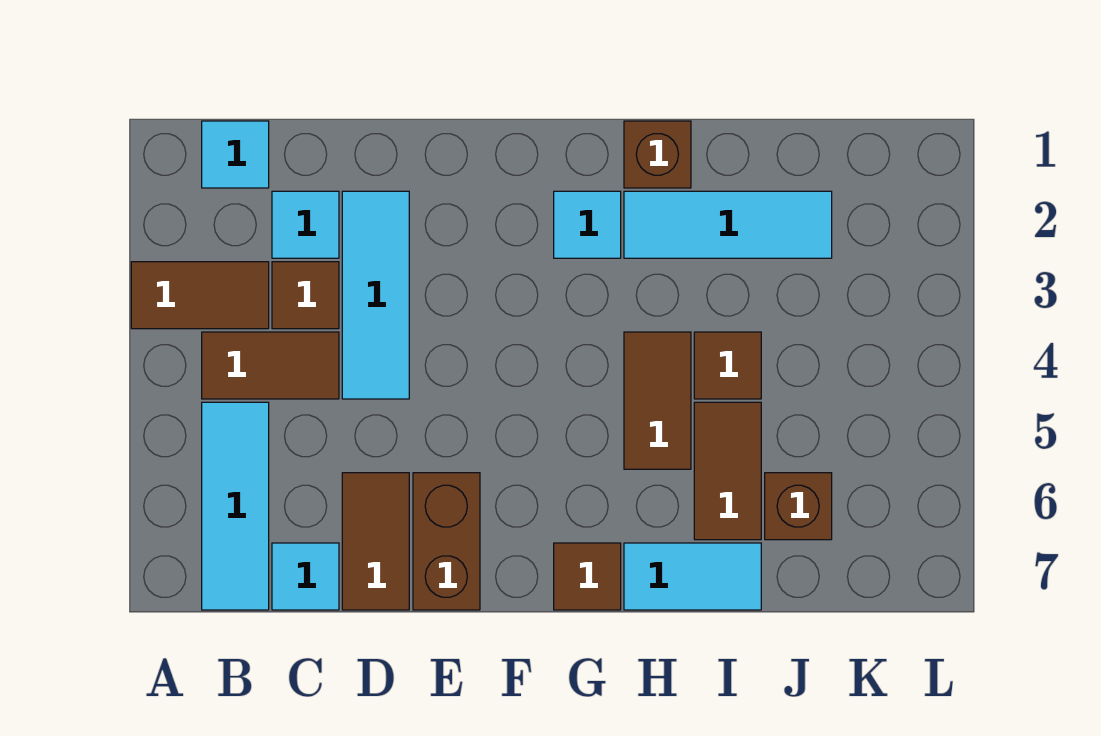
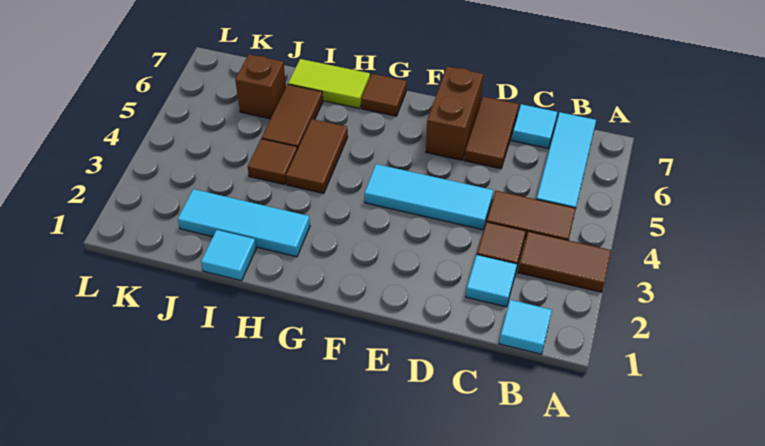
cyan 1x3 tile [342,191,409,399] -> cyan 1x3 tile turned to [365,164,493,230]
cyan 1x1 tile [554,191,621,258] -> cyan 1x1 tile moved to [201,230,256,281]
brown 1x1 brick [624,121,691,188] -> none
cyan 1x2 tile [624,543,761,610] -> lime 1x2 tile [288,59,370,108]

